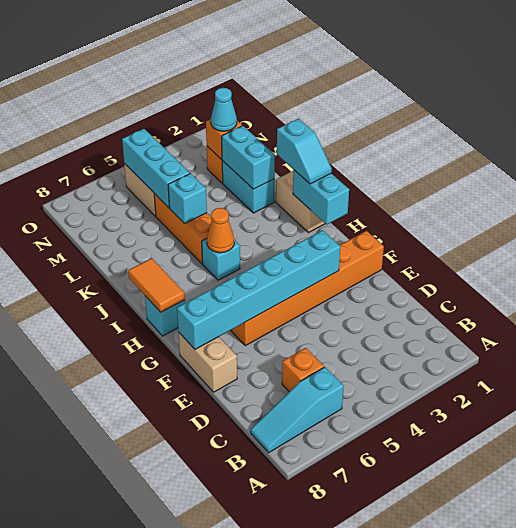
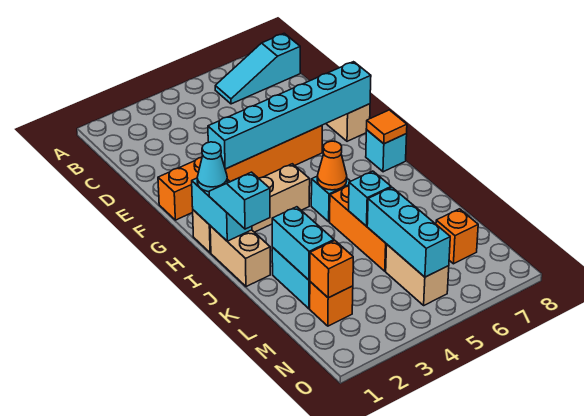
cyan 1x3 slope [251,367,344,453] -> cyan 1x3 slope turned to [215,33,300,104]
orange 1x1 brick [282,348,324,392] -> orange 1x1 brick moved to [436,209,478,264]
none -> tan 1x4 brick [193,164,310,253]
orange 1x2 tile [128,258,185,312] -> orange 1x1 tile [366,110,407,144]
cyan 1x1 cone [211,88,237,131] -> cyan 1x1 cone moved to [197,142,227,192]

